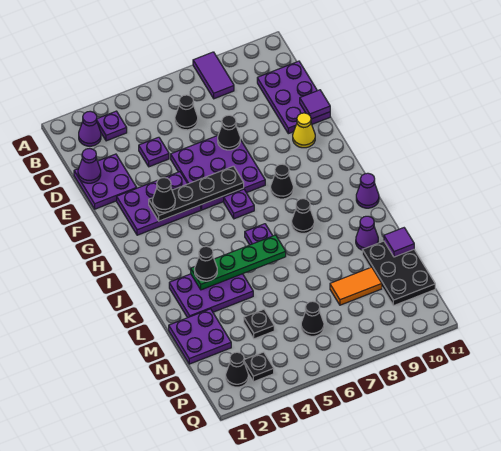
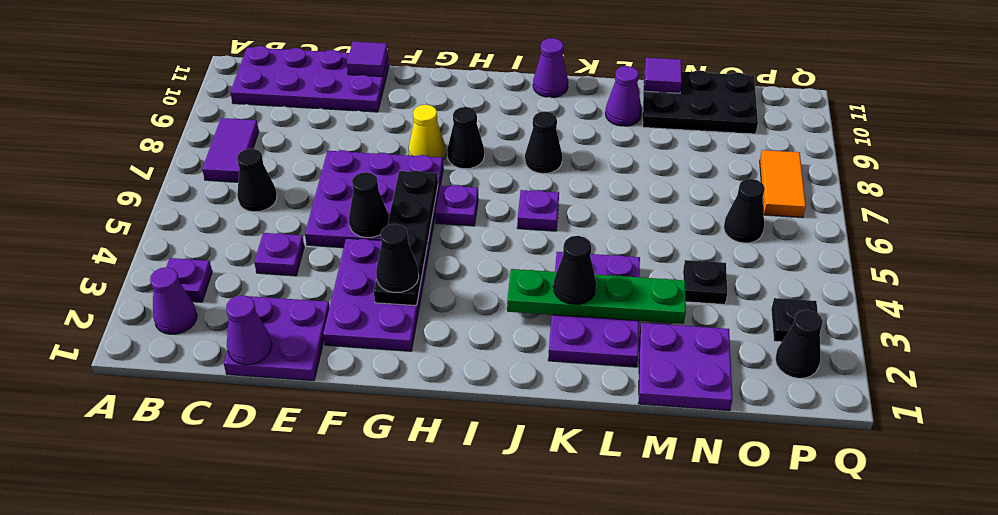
purple 1x2 tile [193,52,234,99] -> purple 1x2 tile turned to [202,118,259,182]
purple 2x3 plate [257,61,330,134] -> purple 2x4 plate [230,46,389,112]
black 1x1 cone [218,115,240,150] -> black 1x1 cone moved to [349,172,389,238]
yellow 1x1 cone [293,113,315,148] -> yellow 1x1 cone moved to [409,105,446,160]
green 1x4 plate [191,235,286,290] -> green 1x4 plate turned to [507,269,686,324]
orange 1x2 tile [330,267,382,305] -> orange 1x2 tile moved to [760,150,806,218]

